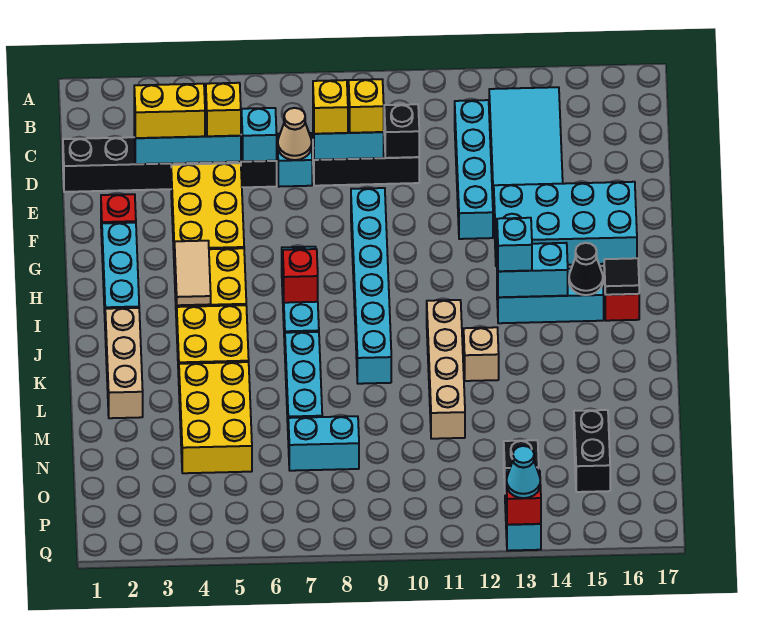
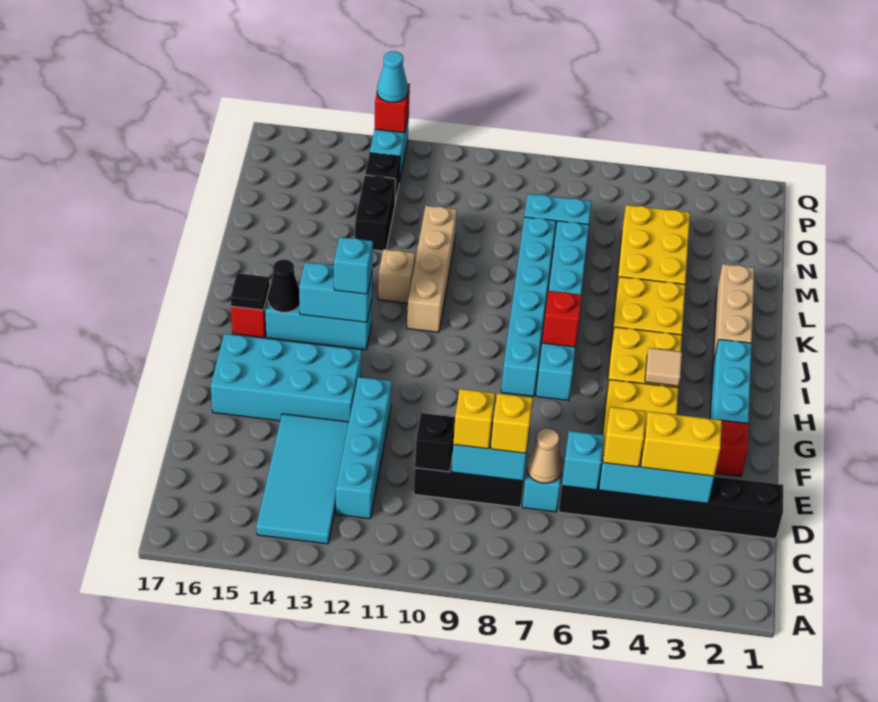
cyan 1x6 brick [351,188,391,384] -> cyan 1x6 brick moved to [501,217,556,396]
tan 1x2 tile [174,241,211,305] -> tan 1x1 tile [645,348,682,386]
black 1x2 brick [574,410,610,492] -> black 1x2 brick moved to [355,175,396,251]

